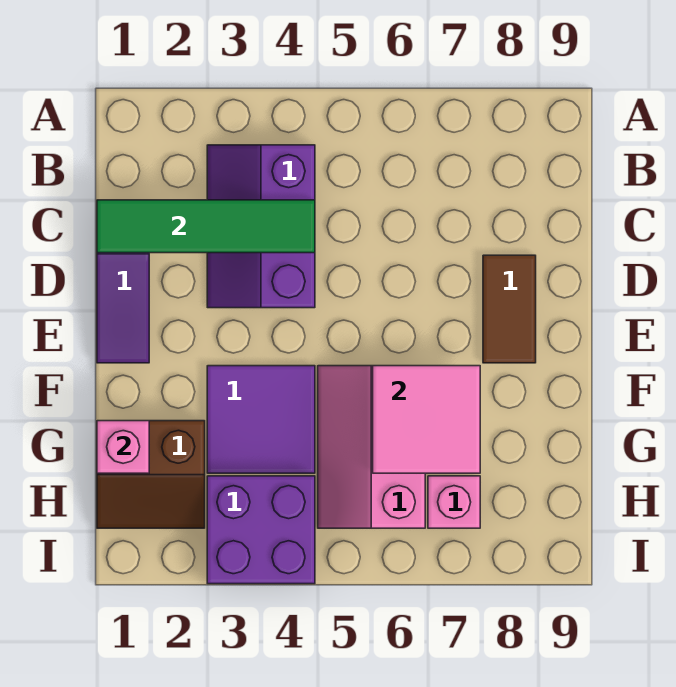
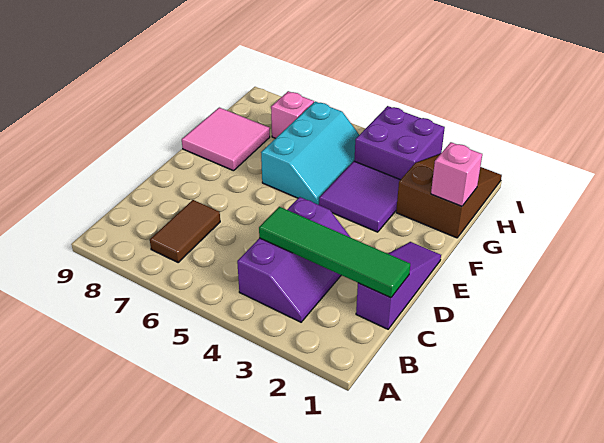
brown 1x2 tile [483,255,536,363] -> brown 1x2 tile moved to [150,200,220,262]
pink 2x3 slope [318,366,425,528] -> cyan 2x3 slope [261,102,359,205]
pink 2x2 tile [373,366,480,473] -> pink 2x2 tile moved to [182,108,270,171]
brown 2x2 slope [97,421,205,528] -> brown 2x3 slope [396,154,502,238]

